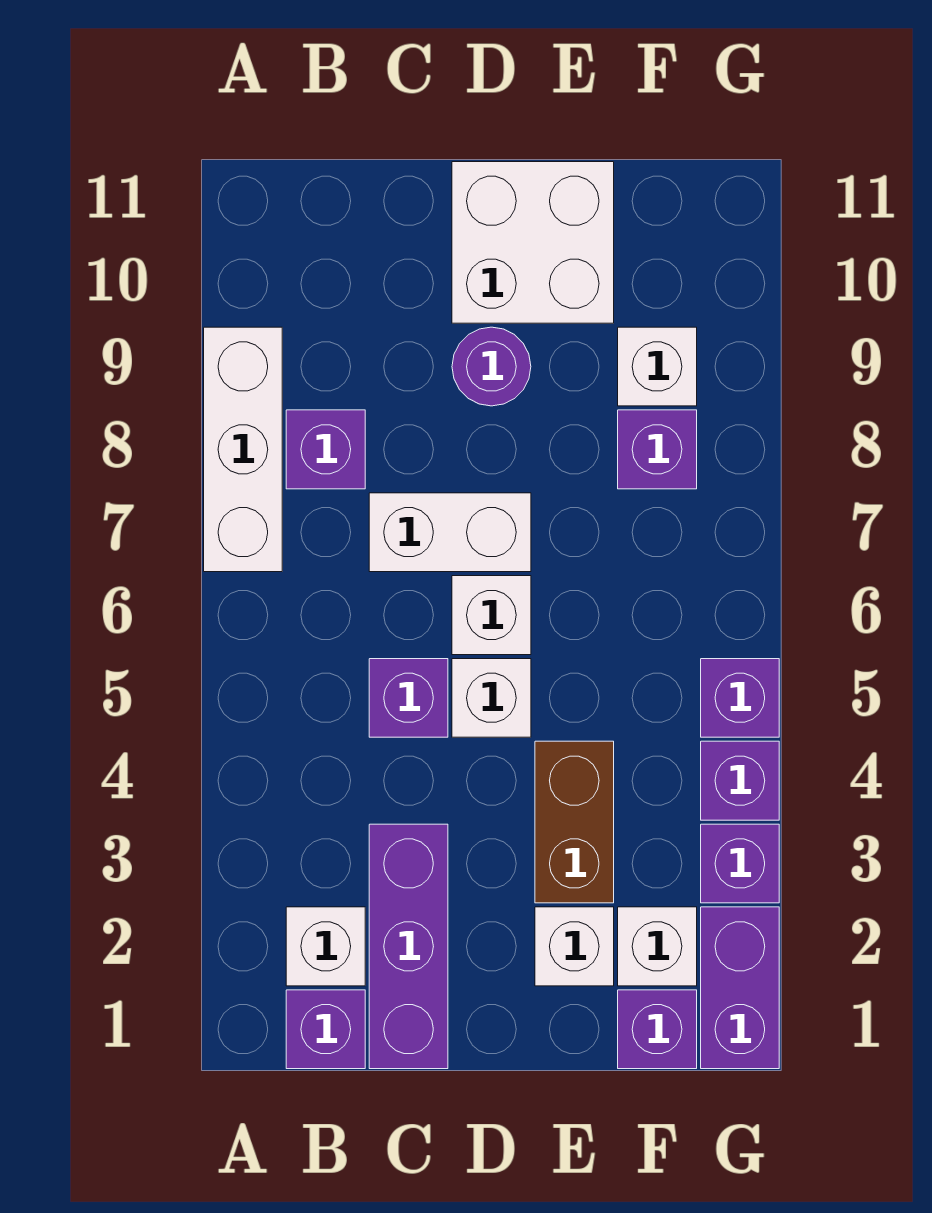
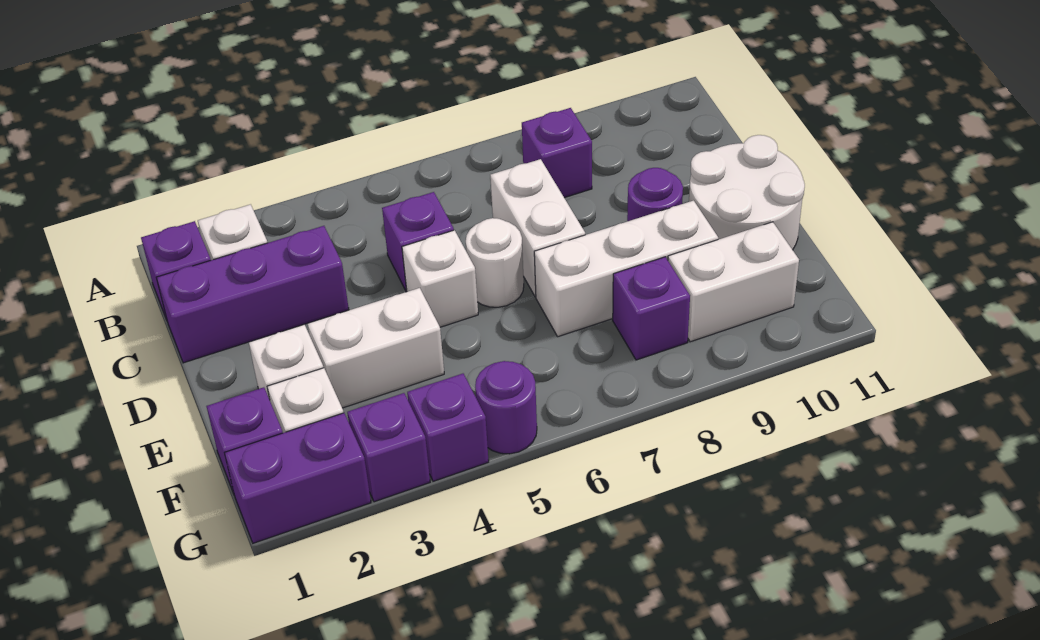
white 1x3 brick [204,327,282,572] -> white 1x3 brick moved to [534,201,718,337]
white 1x1 brick [452,576,531,655] -> white 1x1 round brick [466,218,524,307]
white 2x2 brick [452,162,614,323] -> white 2x2 round brick [689,135,805,250]
brown 1x2 brick [535,741,614,903] -> white 1x2 brick [308,288,444,408]
white 1x1 brick [618,327,697,406] -> white 1x2 brick [668,222,799,342]
purple 1x1 brick [701,659,779,737] -> purple 1x1 round brick [475,361,537,454]

